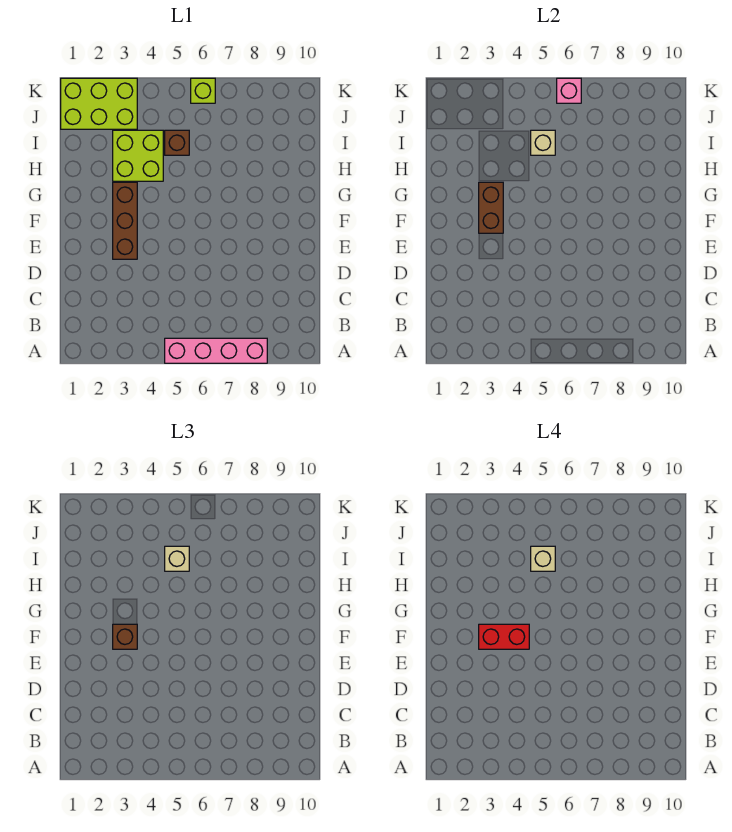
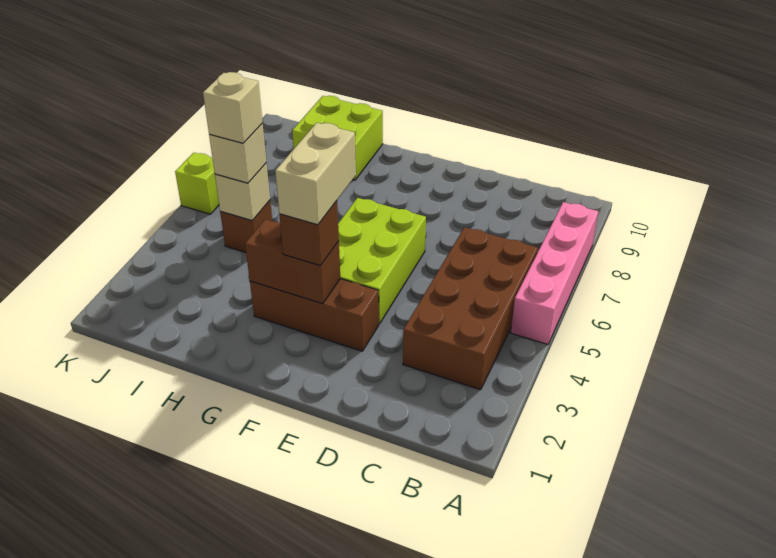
none -> brown 2x4 brick [403,227,538,390]
red 1x2 brick [479,624,529,649] -> tan 1x2 brick [275,123,356,225]
lime 2x2 brick [113,130,163,181] -> lime 2x2 brick moved to [292,96,383,180]
lime 2x3 brick [61,78,137,129] -> lime 2x3 brick moved to [338,198,426,324]
pink 1x1 brick [557,78,581,103] -> none

